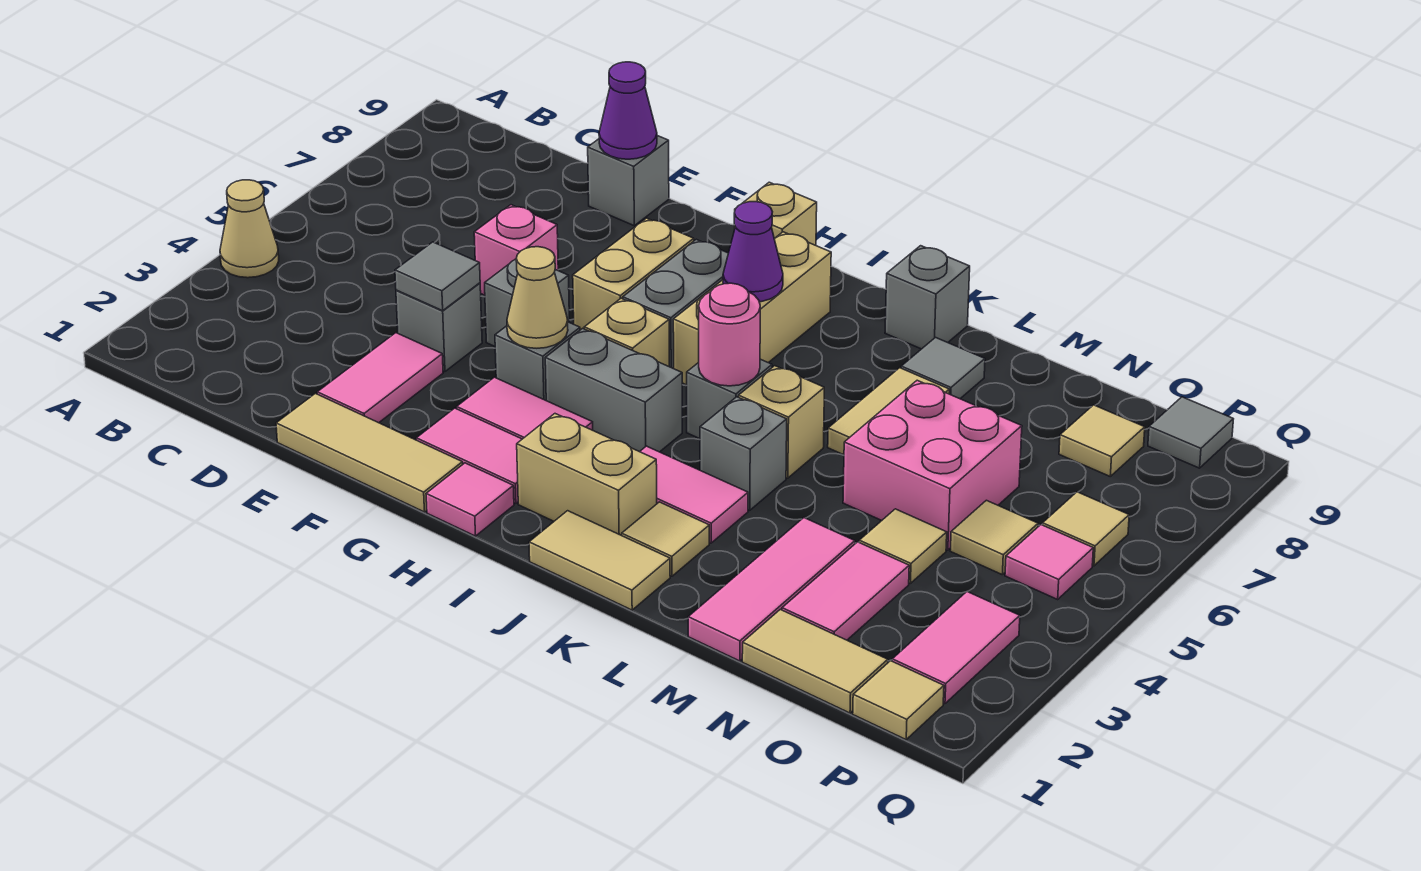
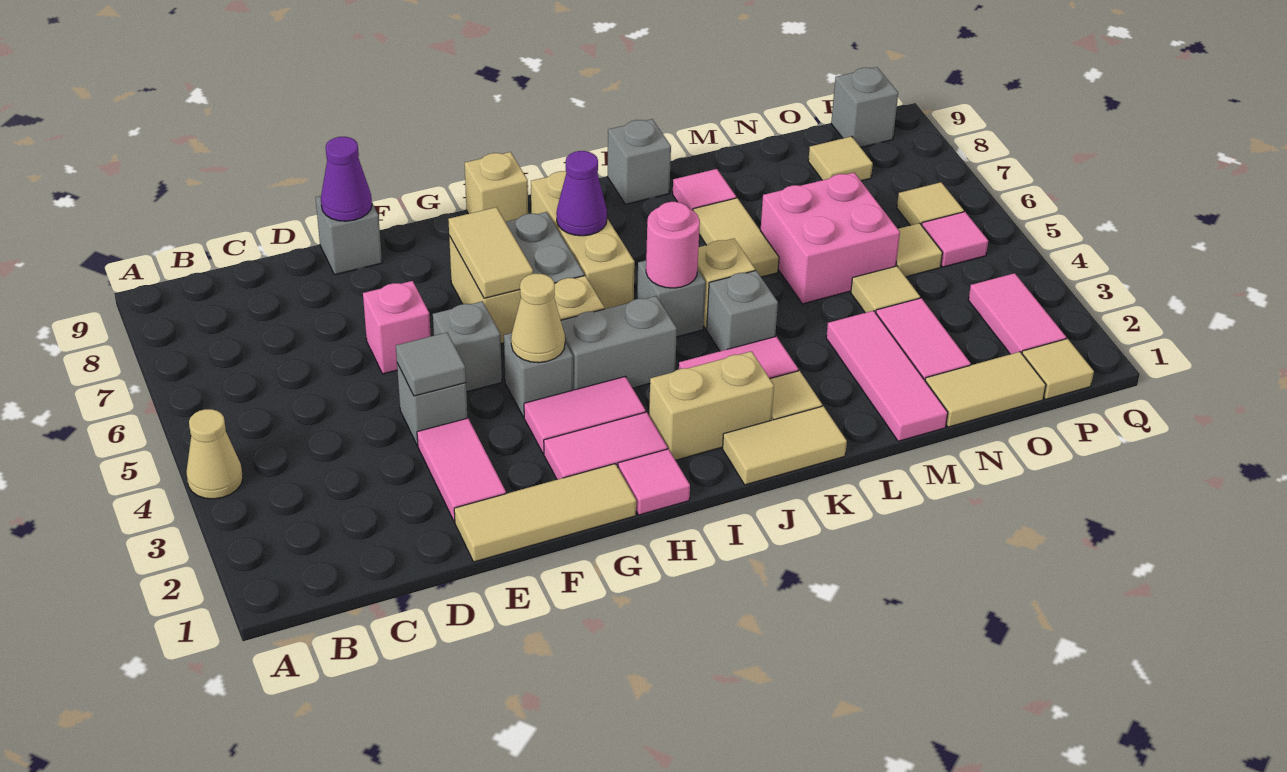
none -> tan 1x2 tile [448,207,533,298]
grey 1x1 tile [901,338,985,399] -> pink 1x1 tile [673,169,736,210]
grey 1x1 tile [1148,397,1233,468] -> grey 1x1 brick [831,67,898,147]

